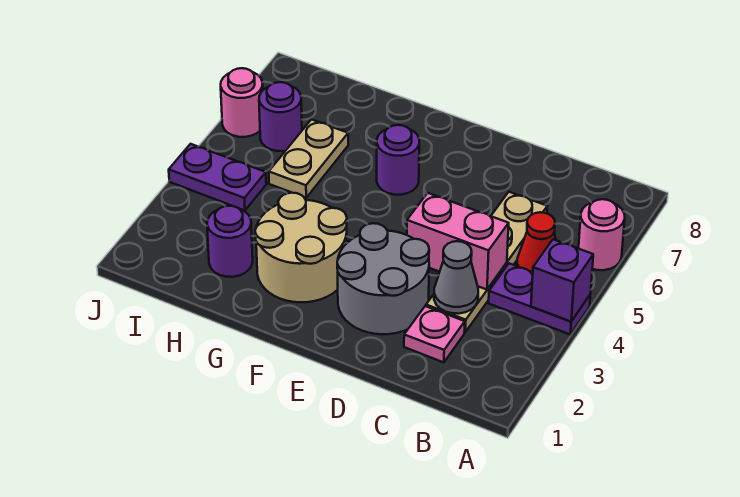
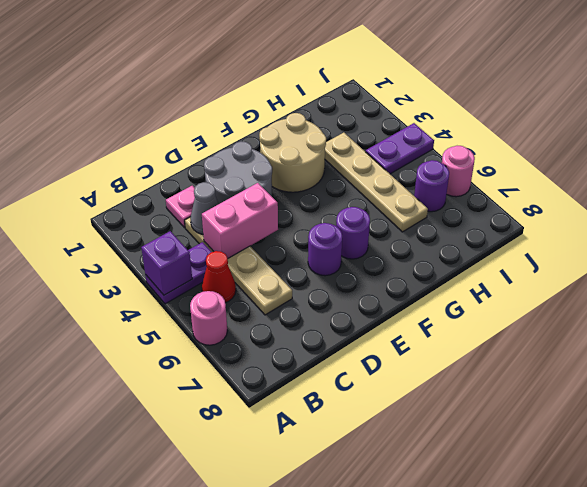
purple 1x1 round brick [207,206,253,277] -> purple 1x1 round brick moved to [308,223,342,276]
tan 1x2 plate [269,120,348,198] -> tan 1x4 plate [325,133,428,232]

